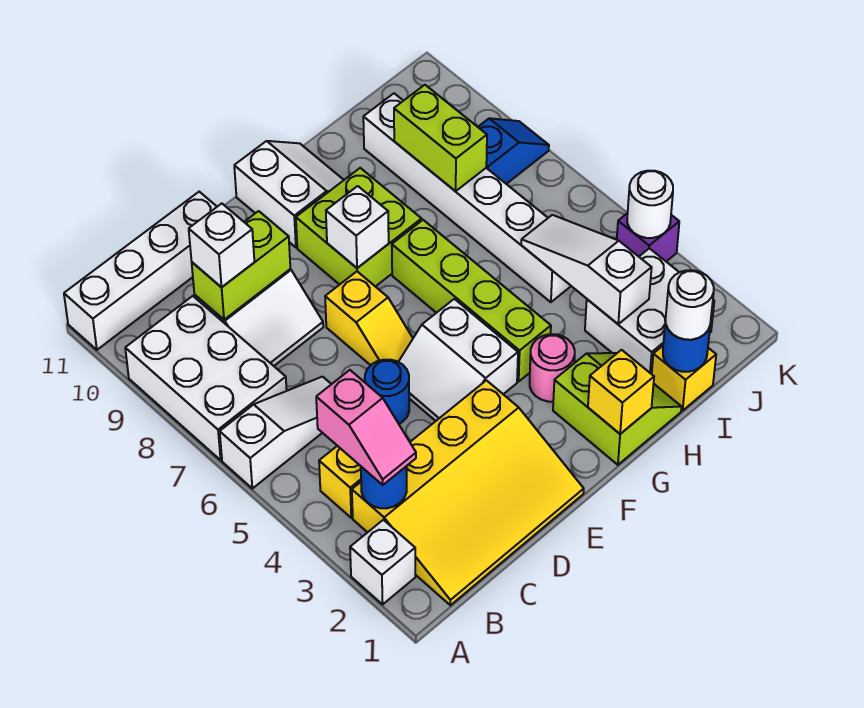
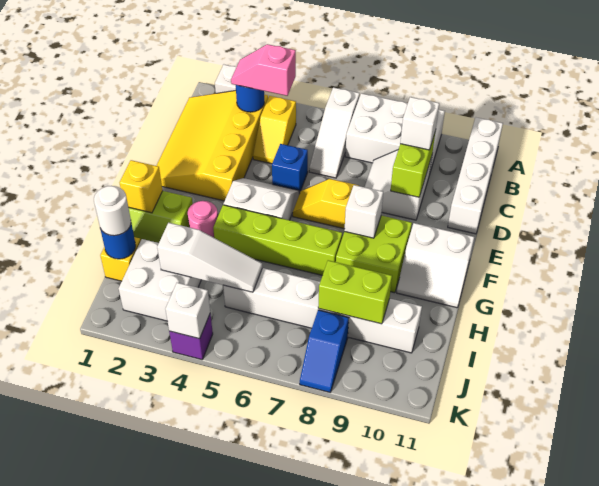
blue 1x1 round brick [365,360,409,424] -> blue 1x1 brick [272,144,308,193]
white 1x1 round brick [627,171,673,238] -> white 1x1 brick [166,283,210,339]

